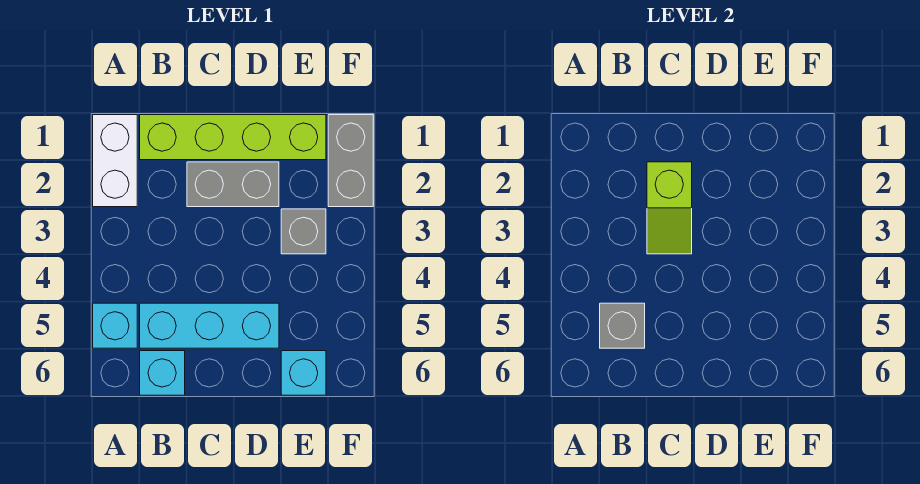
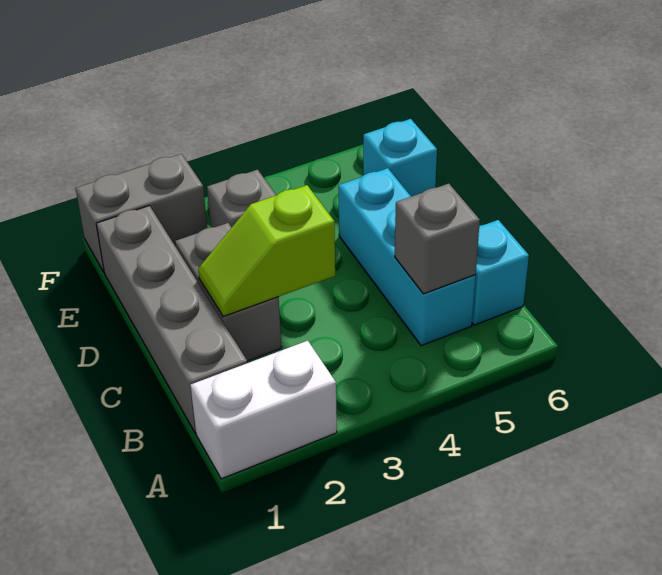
cyan 1x1 brick [93,303,137,348] -> none
lime 1x4 brick [140,115,326,160] -> grey 1x4 brick [96,206,247,433]
lime 1x2 slope [647,162,692,254] -> lime 1x2 slope turned to [198,185,335,317]

